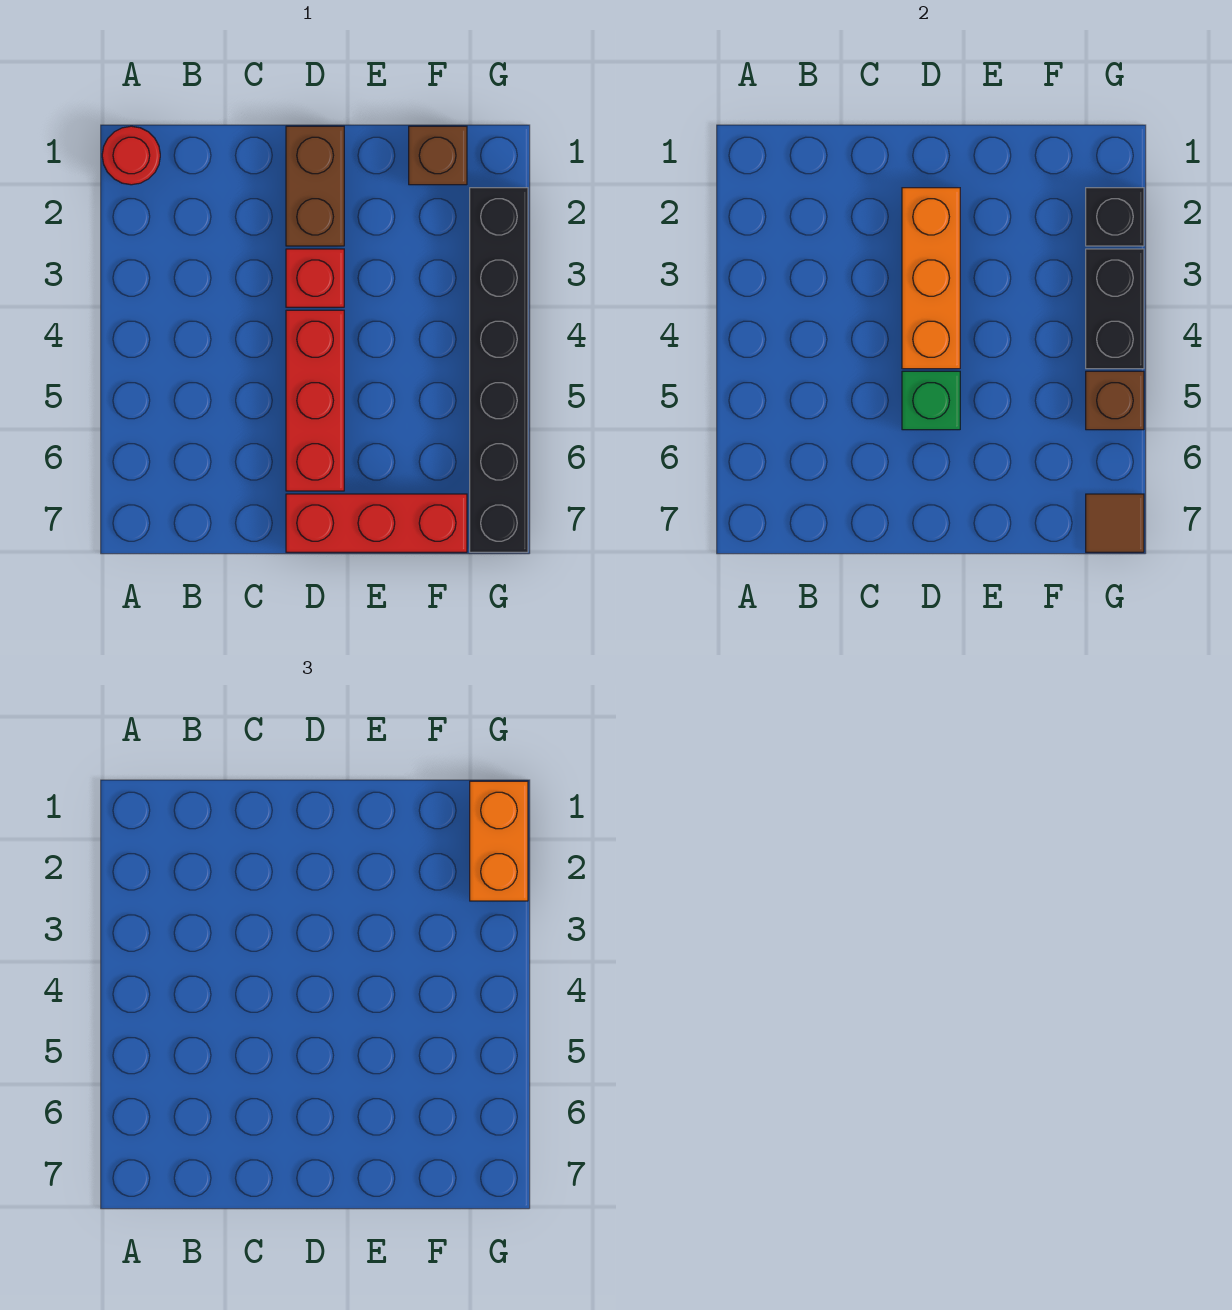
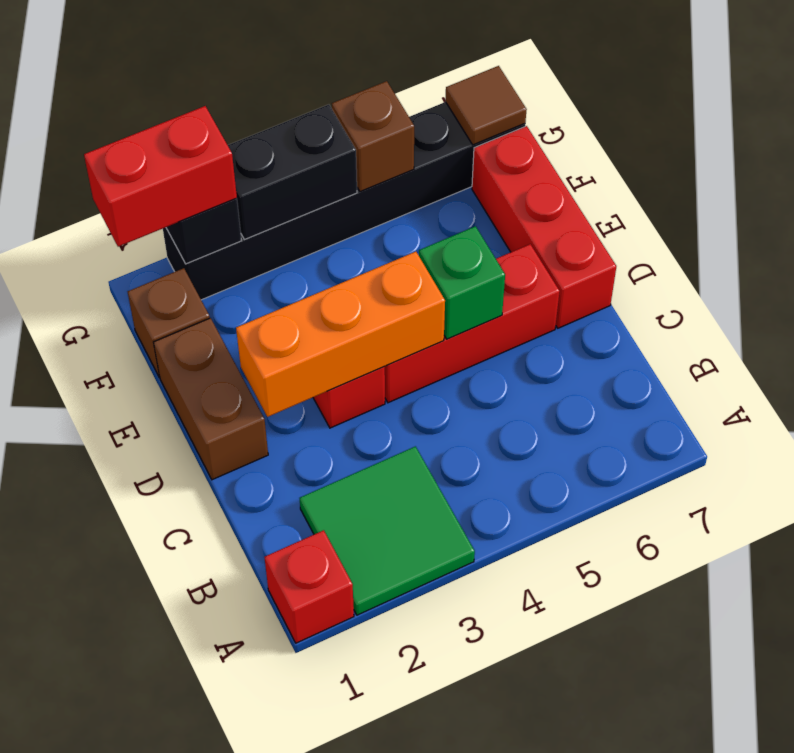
red 1x1 round brick [102,126,160,185] -> red 1x1 brick [265,530,354,643]
none -> green 2x2 tile [300,446,475,615]
brown 1x2 brick [286,126,344,246] -> brown 1x2 brick turned to [154,318,268,480]
orange 1x2 brick [470,781,528,901] -> red 1x2 brick [84,106,237,247]

